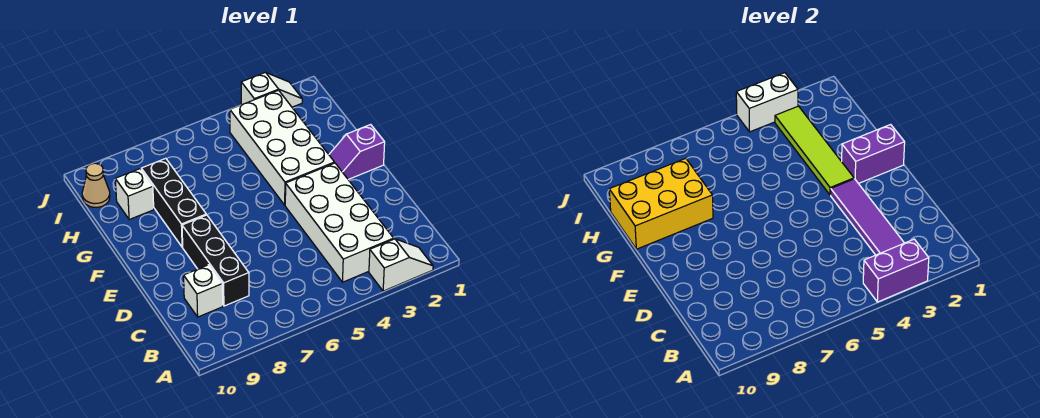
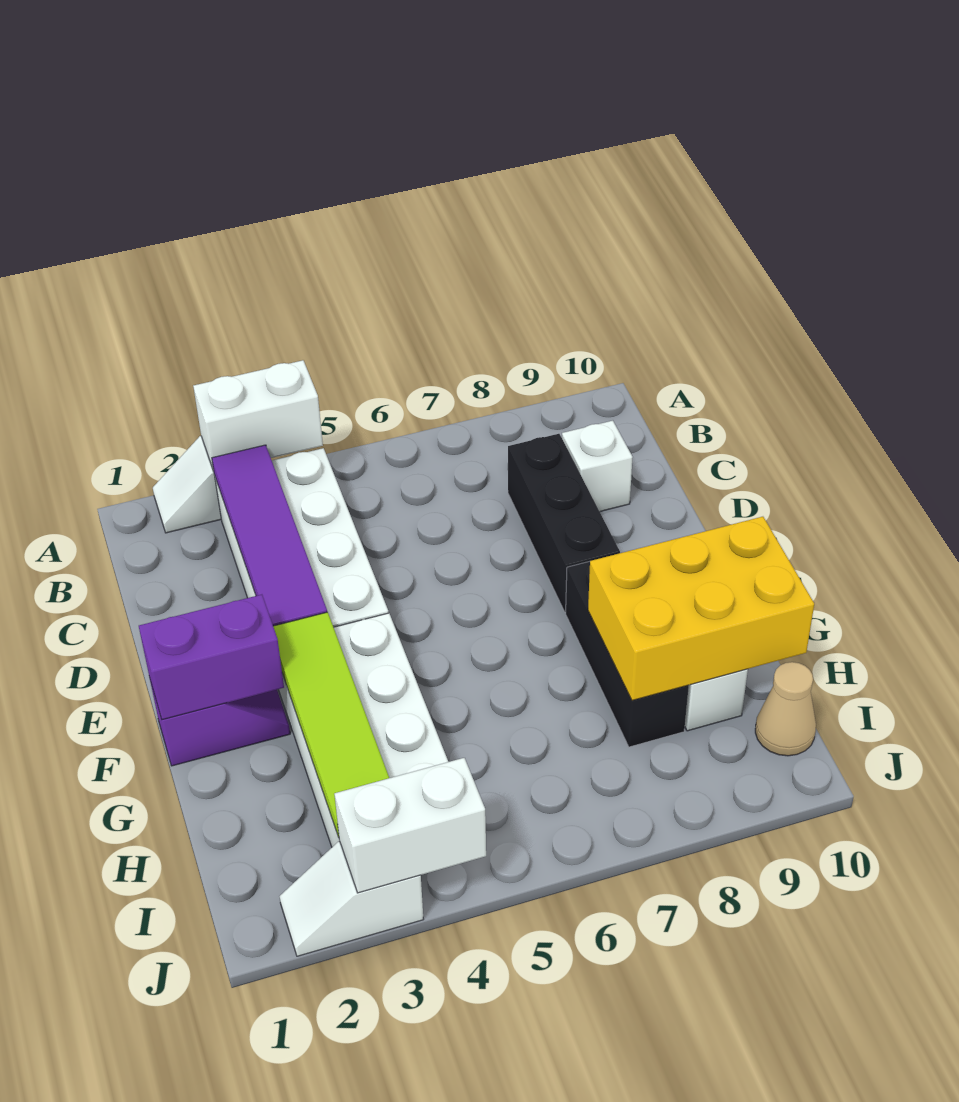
purple 1x2 brick [863,239,929,302] -> white 1x2 brick [193,360,323,471]

